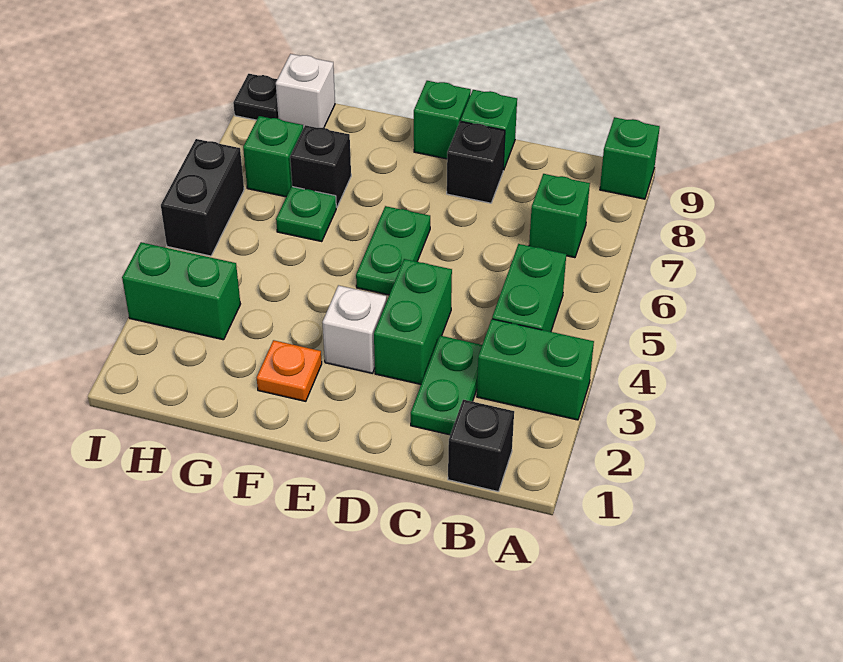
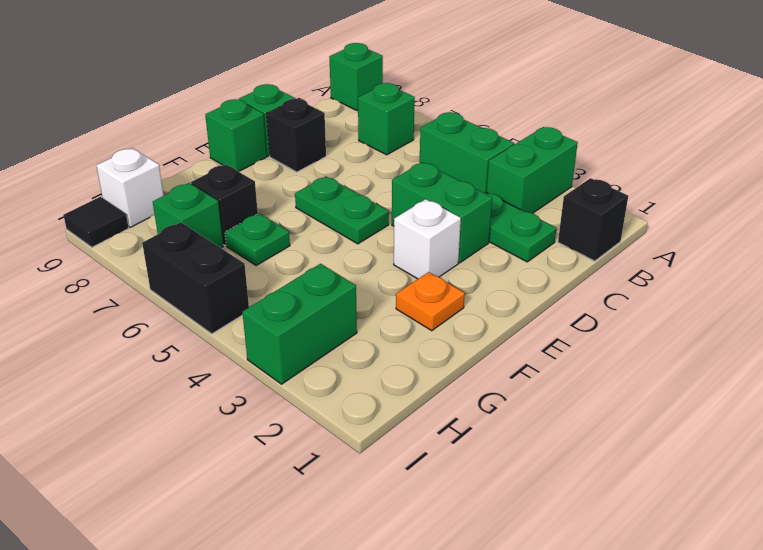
black 1x1 plate [233,74,278,120] -> black 1x1 tile [63,197,129,247]

